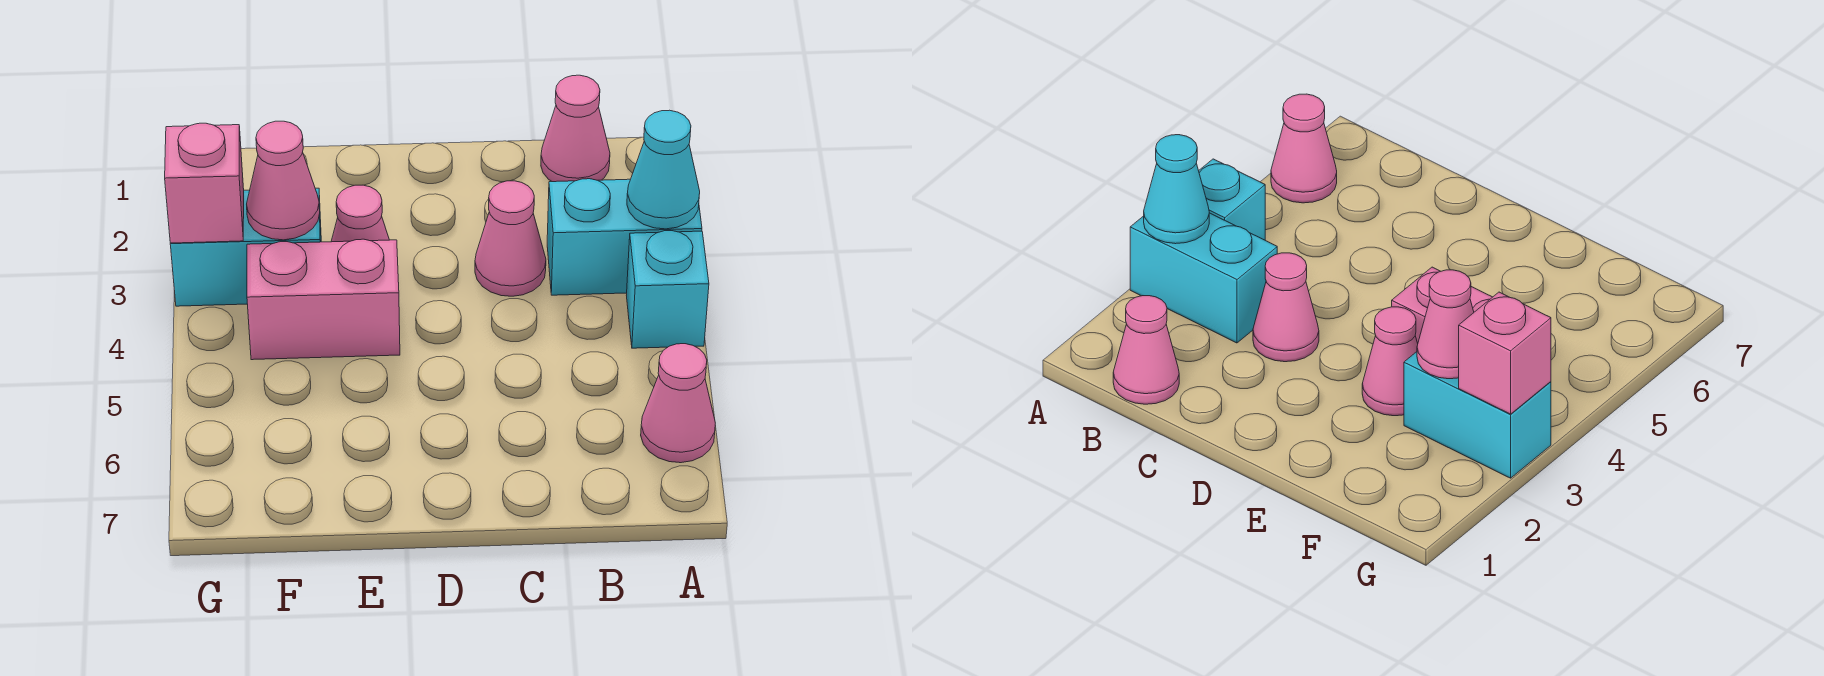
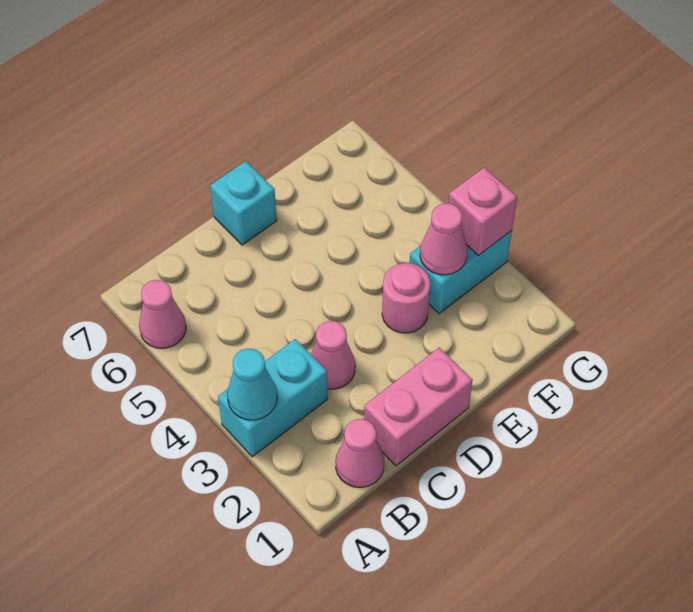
cyan 1x1 brick [626,231,709,348] -> cyan 1x1 brick moved to [210,161,277,245]
pink 1x1 cone [331,185,389,242] -> pink 1x1 round brick [382,263,430,333]
pink 1x2 brick [247,239,400,360] -> pink 1x2 brick moved to [364,348,472,466]

